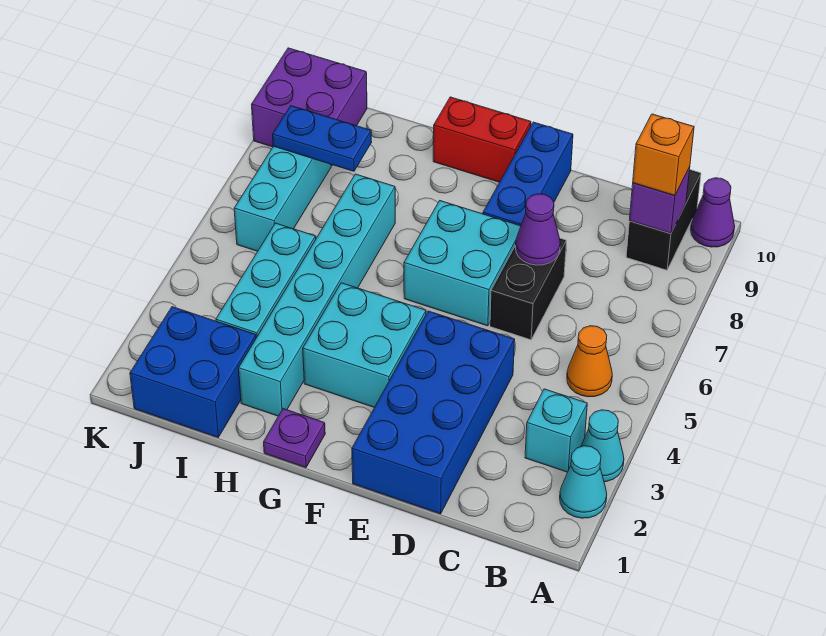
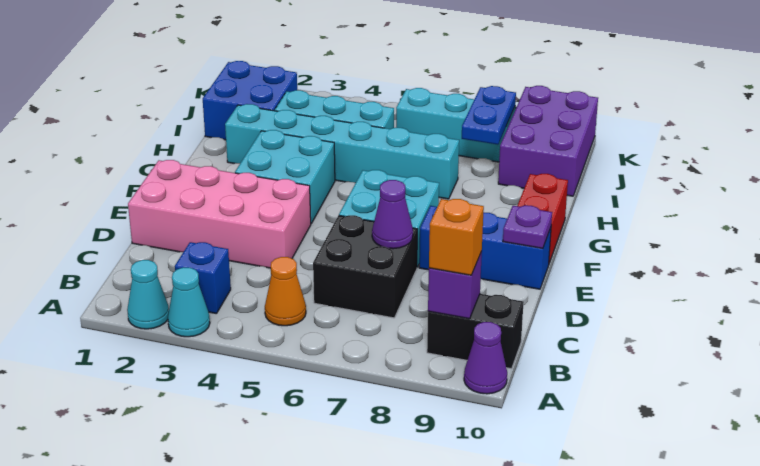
cyan 1x1 brick [525,389,587,472] -> blue 1x1 brick [175,242,231,314]
blue 2x4 brick [352,311,515,514] -> pink 2x4 brick [128,160,311,268]
black 1x2 brick [490,238,566,340] -> black 2x2 brick [313,215,417,318]
purple 1x1 plate [264,409,325,468] -> purple 1x1 plate moved to [503,205,552,248]
purple 2x2 brick [252,48,367,147] -> purple 2x3 brick [498,86,598,196]

